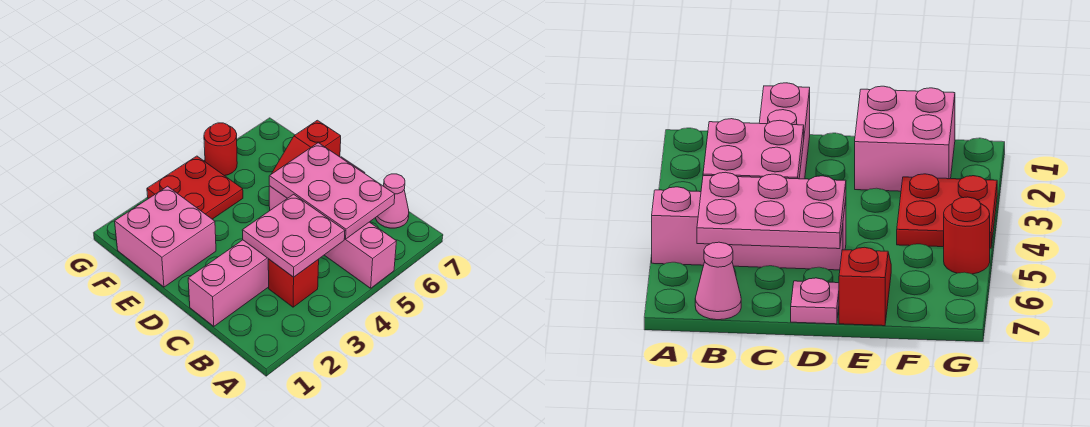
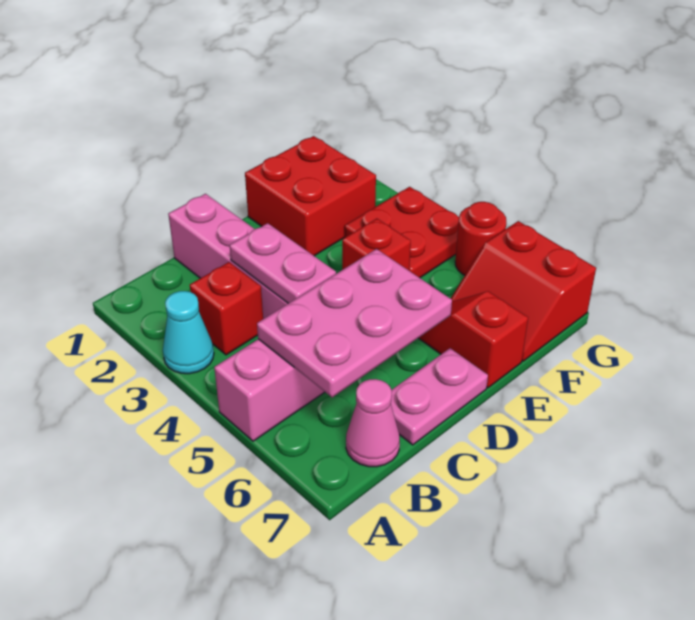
none -> cyan 1x1 cone [163,291,214,374]
pink 2x2 plate [242,194,345,277] -> pink 1x2 plate [230,223,336,303]
pink 1x1 plate [791,278,839,324] -> pink 1x2 plate [391,348,488,445]
pink 2x2 brick [115,186,216,287] -> red 2x2 brick [245,136,376,256]
none -> red 1x1 brick [342,219,411,270]
none -> red 2x2 slope [451,221,596,361]

